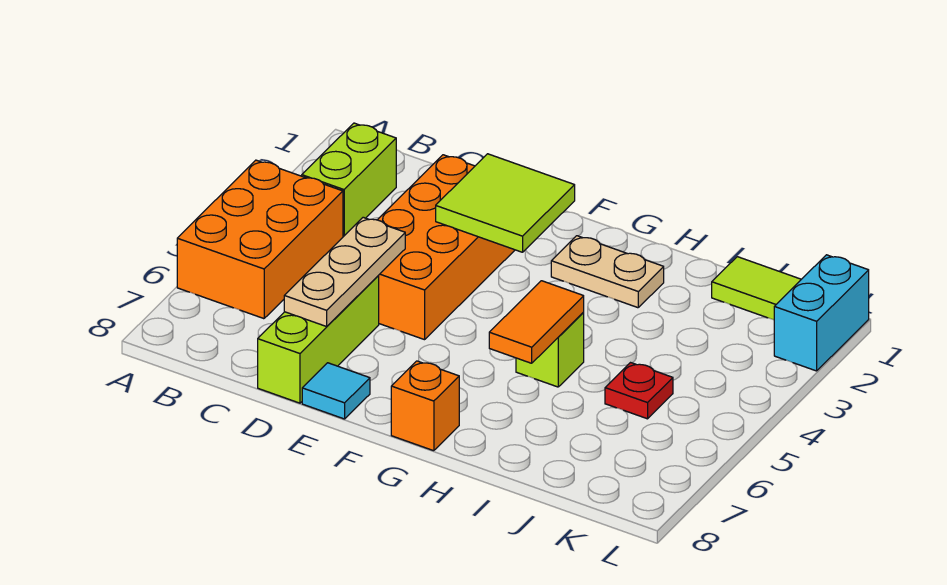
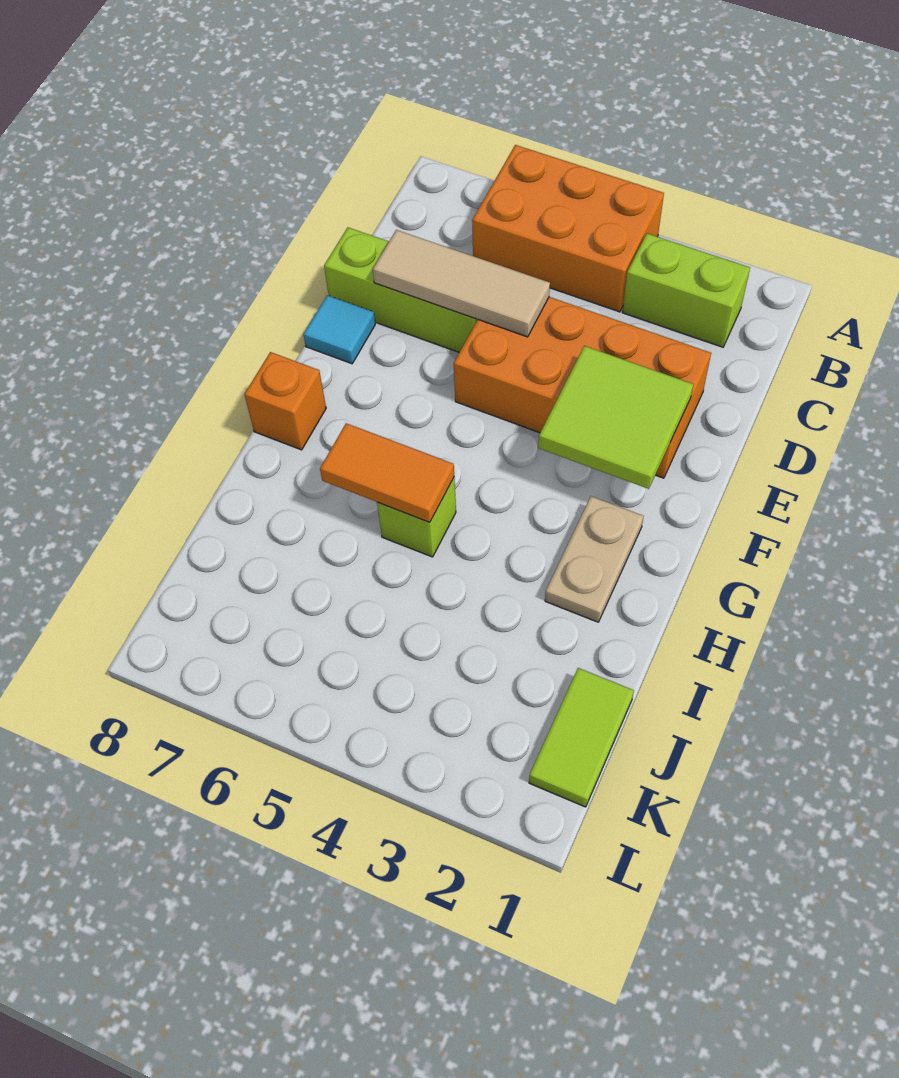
tan 1x3 plate [284,217,405,327] -> tan 1x3 tile [373,230,550,337]
red 1x1 plate [605,363,673,419] -> none
cyan 1x2 brick [774,255,869,371] -> none

